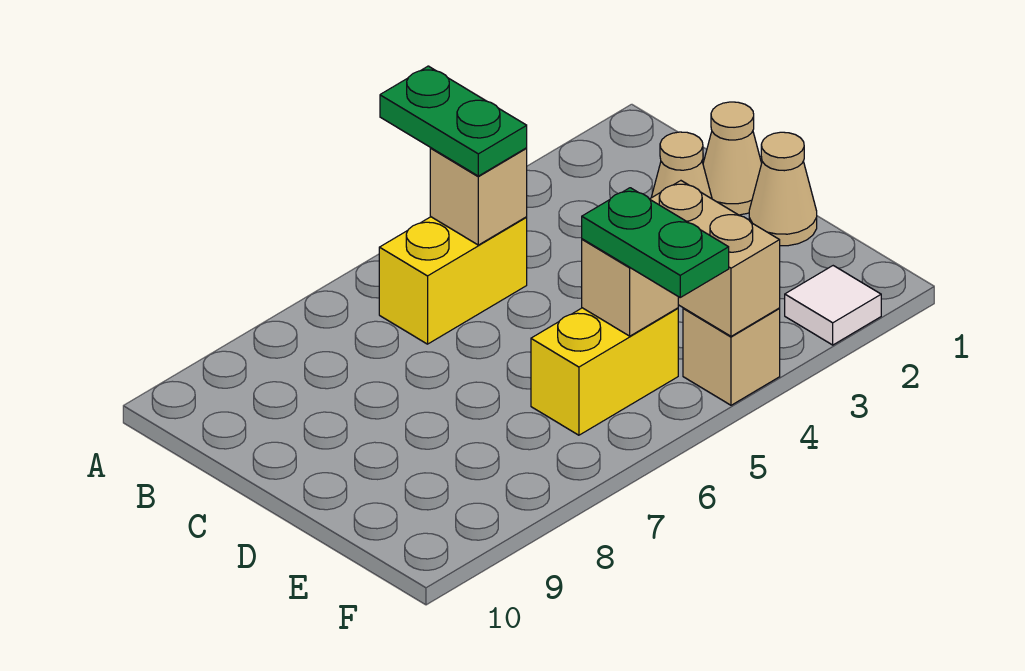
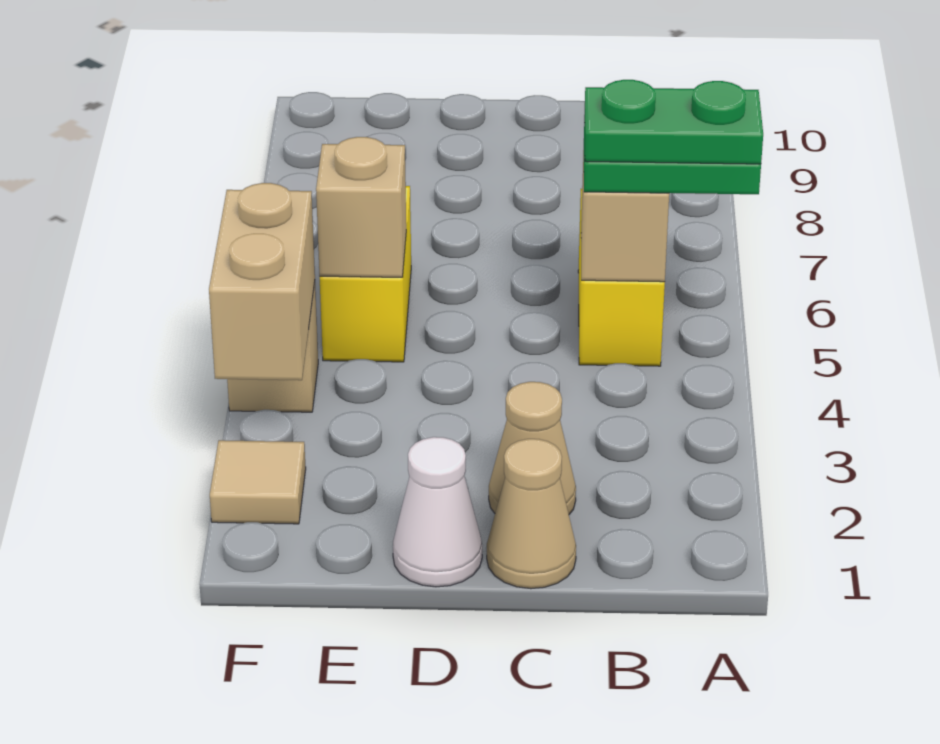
tan 1x1 cone [749,132,817,246] -> white 1x1 cone [393,437,482,587]
tan 1x2 brick [650,181,780,336] -> tan 1x2 brick turned to [209,183,315,380]
green 1x2 plate [582,188,729,297] -> green 1x2 plate moved to [584,80,763,164]
white 1x1 tile [785,266,881,345] -> tan 1x1 tile [210,440,306,524]

